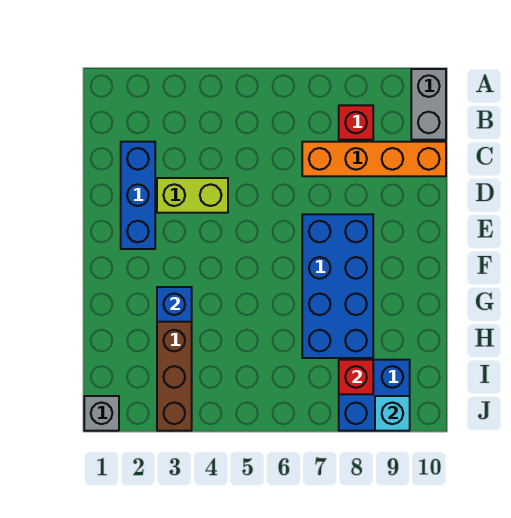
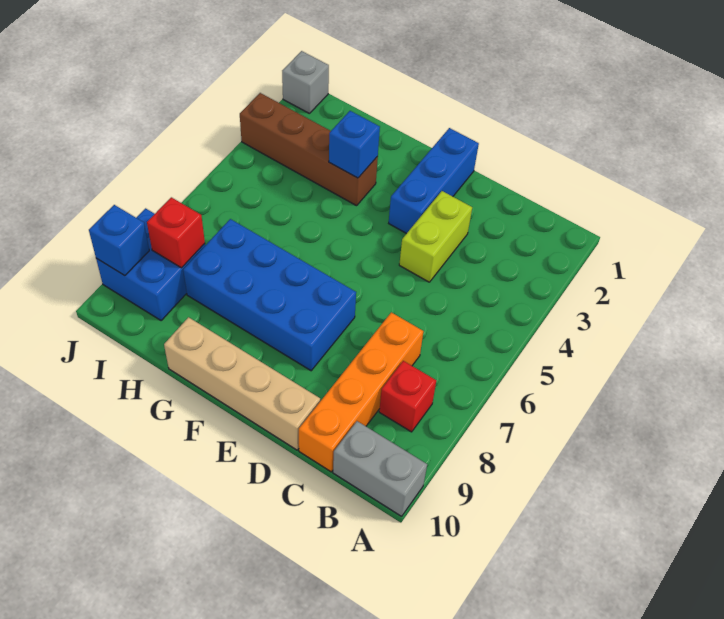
blue 1x3 brick [121,142,155,249] -> blue 1x3 brick turned to [389,128,479,234]
none -> tan 1x4 brick [164,317,320,450]
cyan 1x1 brick [375,396,410,431] -> blue 1x1 brick [89,205,149,276]

